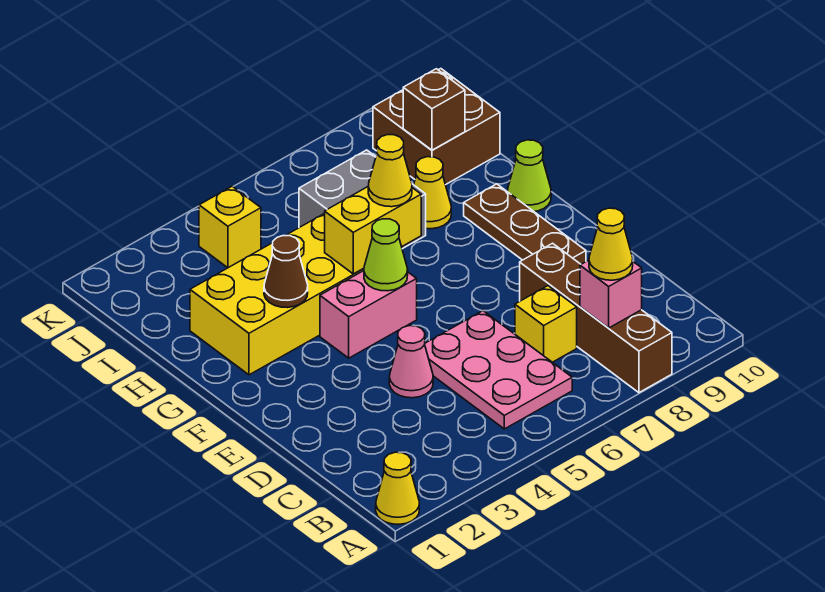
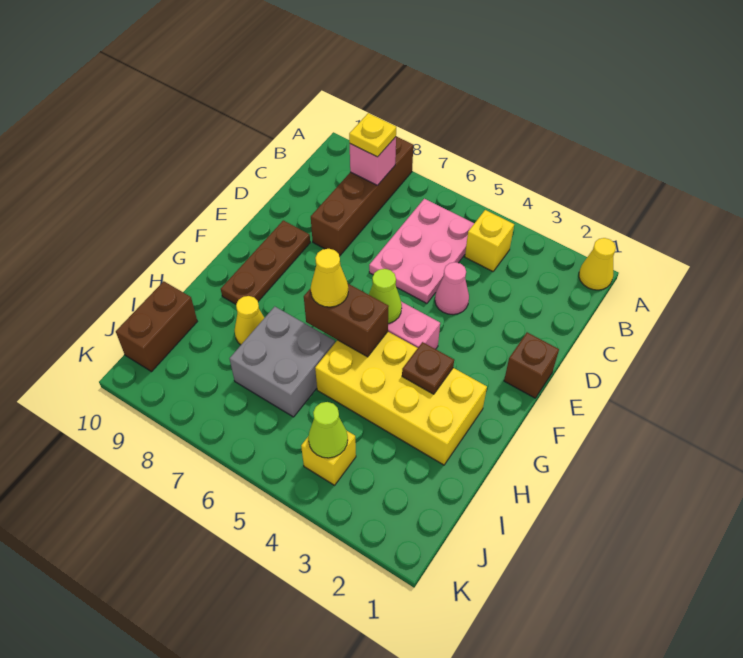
yellow 1x1 cone [589,208,633,280] -> yellow 1x1 plate [349,113,396,157]
yellow 1x1 brick [515,286,577,362] -> yellow 1x1 brick moved to [465,210,514,271]
brown 1x1 cone [264,236,308,308] -> brown 1x1 plate [402,342,454,394]
yellow 1x2 brick [325,187,421,274] -> brown 1x2 brick [304,284,389,357]
lime 1x1 cone [508,140,551,212] -> lime 1x1 cone moved to [308,402,348,458]
brown 2x2 brick [373,69,500,185] -> brown 1x2 brick [116,281,197,372]
brown 1x1 brick [403,69,465,150] -> brown 1x1 brick moved to [504,332,559,398]

